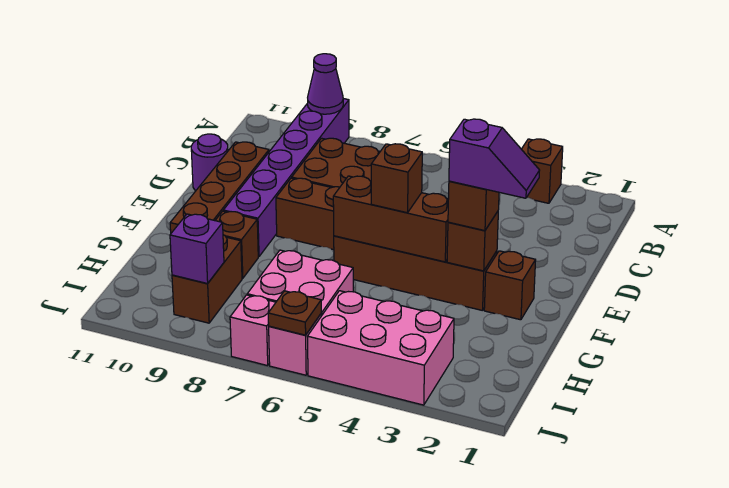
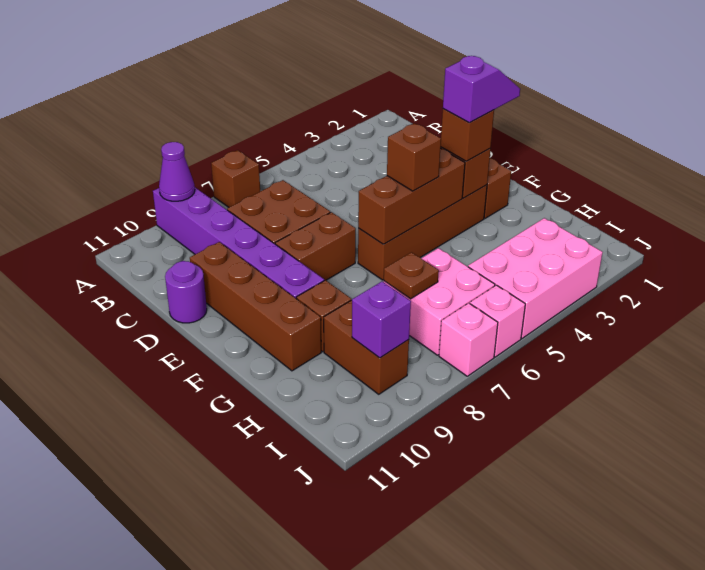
brown 1x1 brick [522,139,563,203] -> brown 1x1 brick moved to [211,150,260,207]
brown 1x1 plate [268,291,321,335] -> brown 1x1 plate moved to [384,252,439,299]

